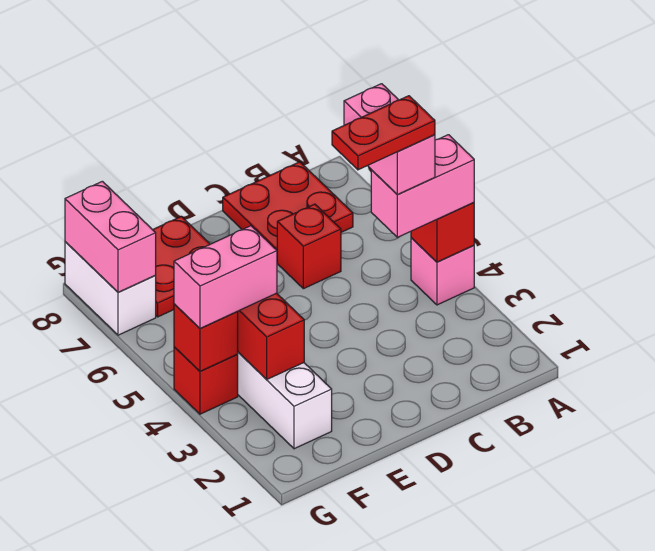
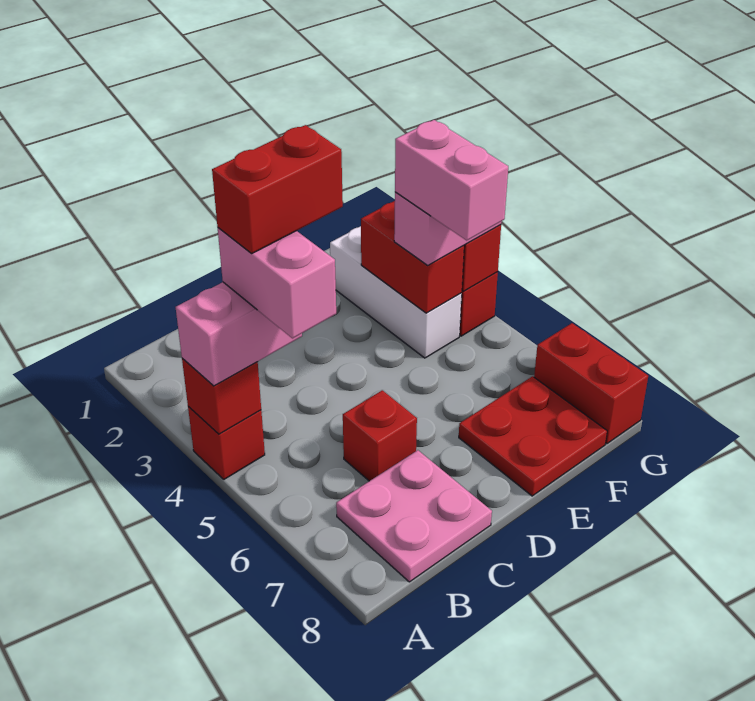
pink 1x1 brick [411,238,474,305] -> red 1x1 brick [188,406,265,479]
red 1x2 plate [332,96,435,170] -> red 1x2 brick [212,125,343,253]
red 2x2 plate [223,162,353,250] -> pink 2x2 plate [336,450,492,582]
white 1x2 brick [65,242,156,335] -> red 1x2 brick [534,323,648,444]
pink 1x2 brick [65,181,156,292] -> pink 1x2 brick moved to [395,120,508,240]

